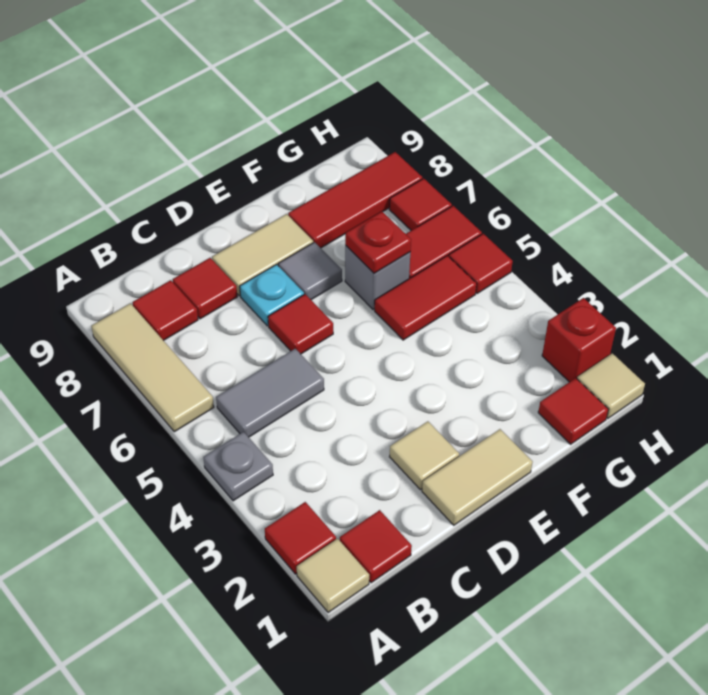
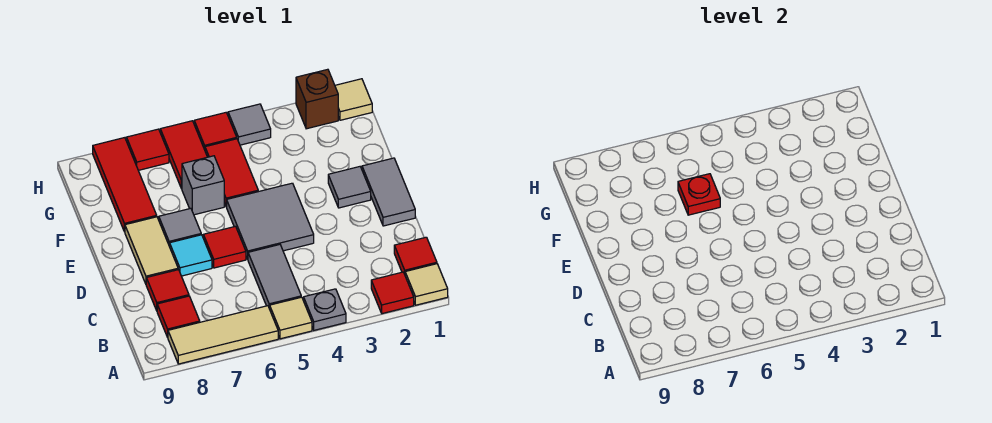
tan 1x2 tile [422,429,533,525] -> grey 1x2 tile [362,158,415,226]
tan 1x1 tile [390,421,459,490] -> tan 1x1 tile moved to [270,297,312,339]
none -> grey 2x2 tile [227,183,314,259]
cyan 1x1 plate [240,265,304,326] -> cyan 1x1 tile [170,235,212,276]
none -> grey 1x1 tile [328,167,371,208]
red 1x1 tile [538,378,608,444] -> none
red 1x1 brick [542,298,616,382] -> brown 1x1 brick [296,69,338,129]
none -> grey 1x1 tile [228,104,271,145]

